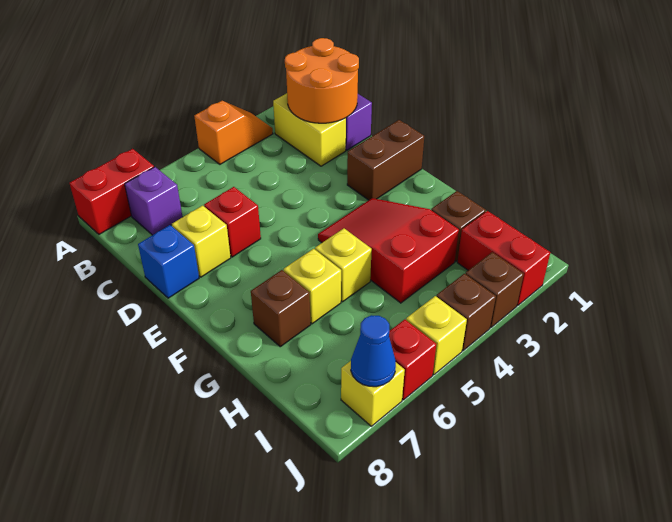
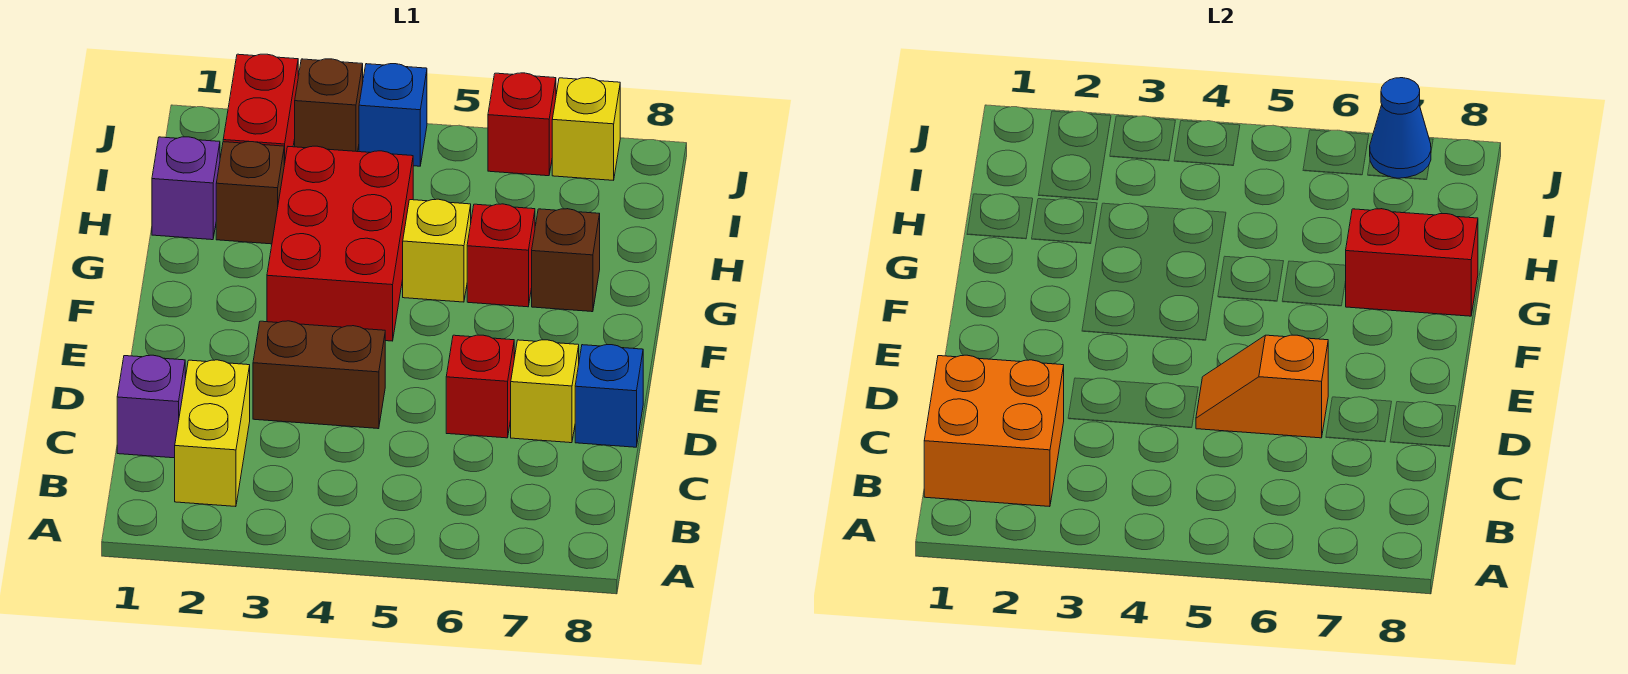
orange 1x2 slope [194,101,273,164] -> orange 1x2 slope moved to [1196,335,1328,438]
red 1x2 brick [70,149,154,234] -> red 1x2 brick moved to [1345,209,1478,316]
orange 2x2 round brick [285,38,359,123] -> orange 2x2 brick [924,355,1064,507]
purple 1x1 brick [125,167,182,235] -> purple 1x1 brick moved to [152,137,220,240]
brown 1x2 brick [347,120,424,200] -> brown 1x2 brick moved to [253,321,385,429]
red 2x3 slope [318,198,459,303] -> red 2x3 brick [267,146,413,341]
yellow 1x1 brick [284,249,341,324] -> red 1x1 brick [467,204,535,307]
brown 1x1 brick [436,274,496,351] -> blue 1x1 brick [359,64,427,166]
yellow 1x1 brick [406,296,467,375] -> none

